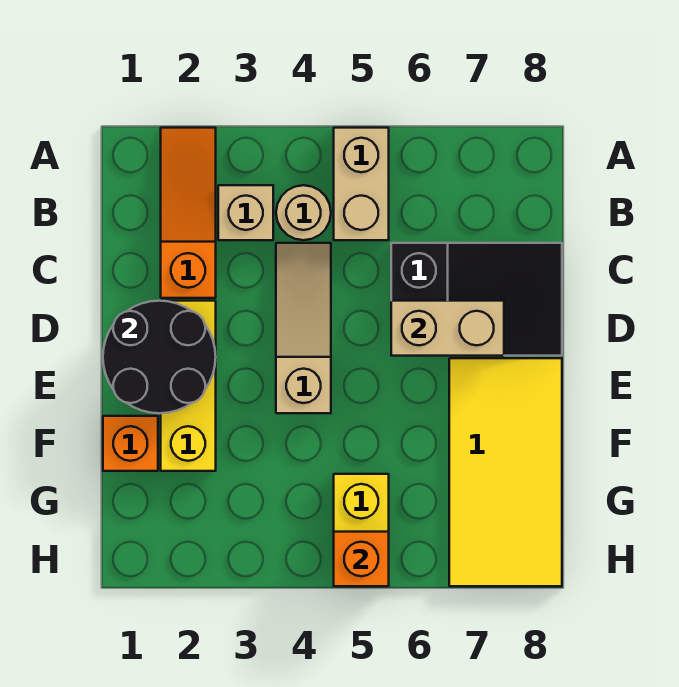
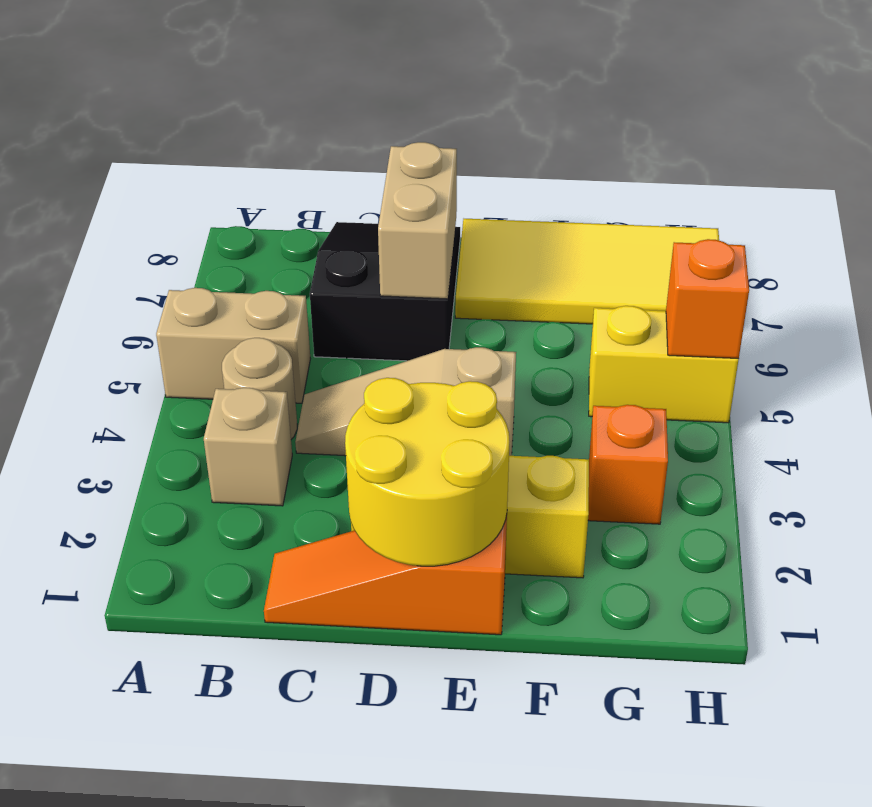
orange 1x3 slope [161,128,216,298] -> orange 1x3 slope moved to [264,515,507,635]
black 2x2 round brick [103,301,216,413] -> yellow 2x2 round brick [345,378,510,566]
orange 1x1 brick [103,416,158,471] -> orange 1x1 brick moved to [588,405,668,524]

